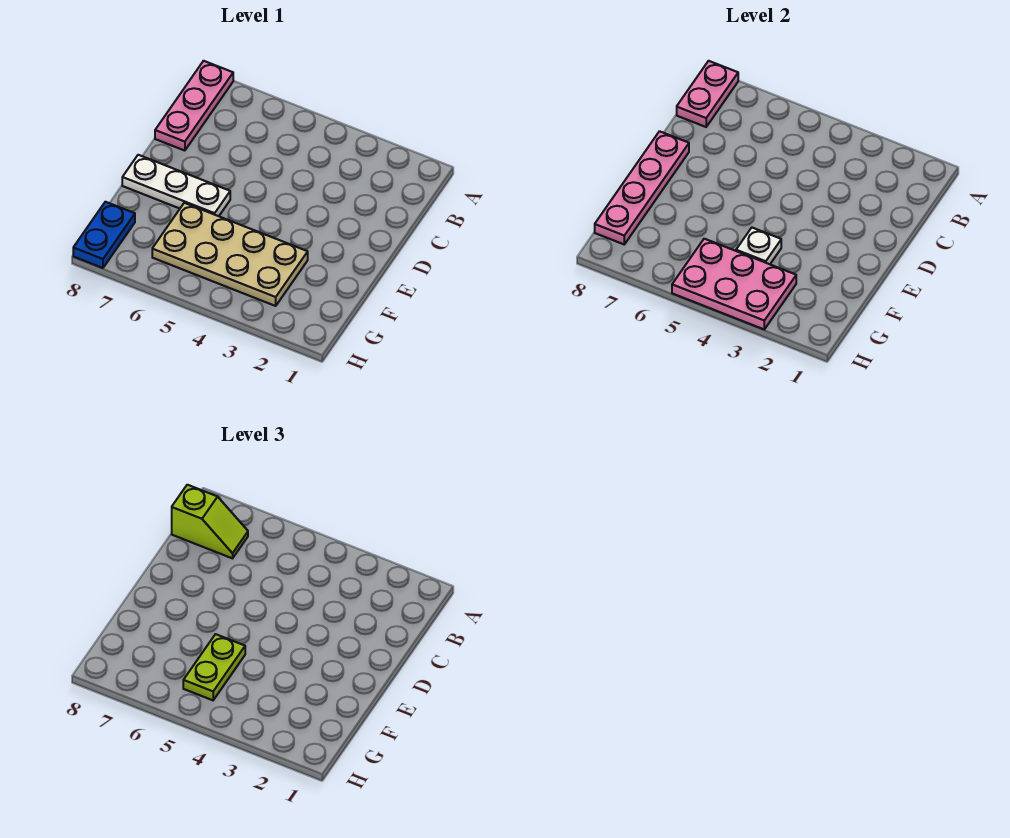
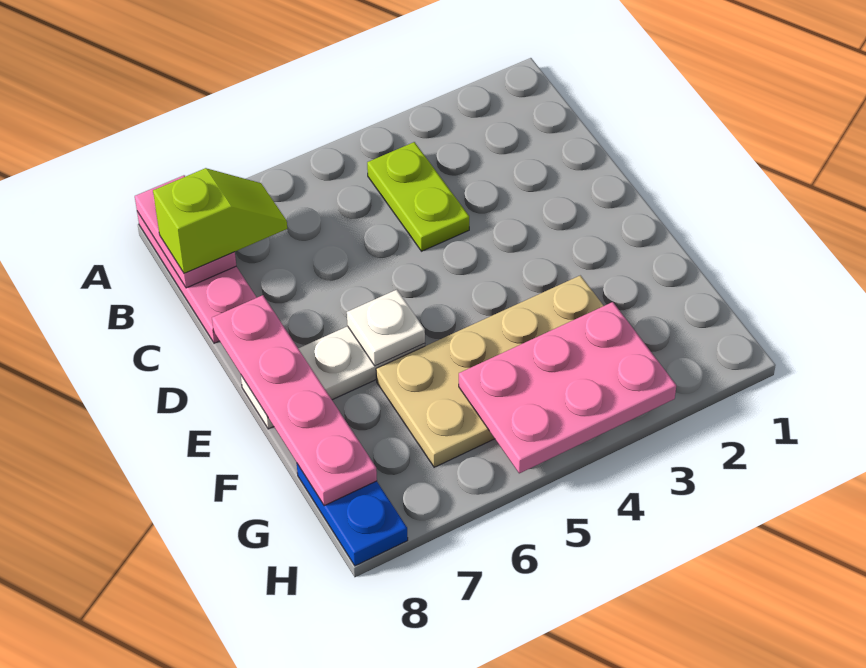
white 1x1 plate [736,228,781,264] -> white 1x1 plate moved to [347,290,425,366]
lime 1x2 plate [183,634,245,700] -> lime 1x2 plate moved to [367,142,469,251]

